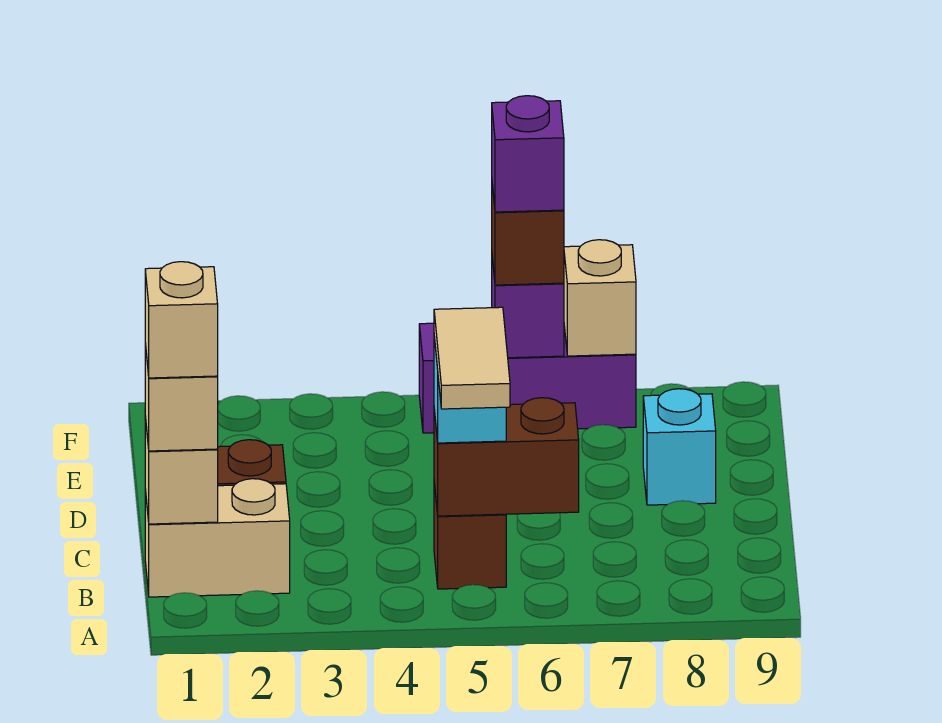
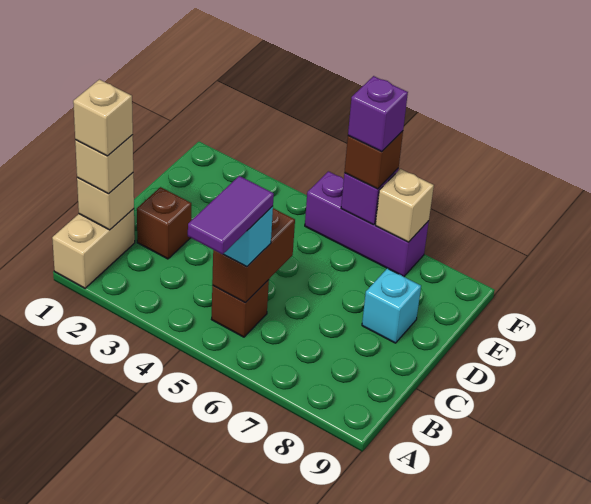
tan 1x2 tile [434,307,510,409] -> purple 1x2 tile [188,176,274,254]
tan 1x2 brick [145,479,290,597] -> tan 1x2 brick turned to [52,209,135,288]
brown 1x2 brick [434,398,579,516] -> brown 1x2 brick turned to [212,208,295,303]

